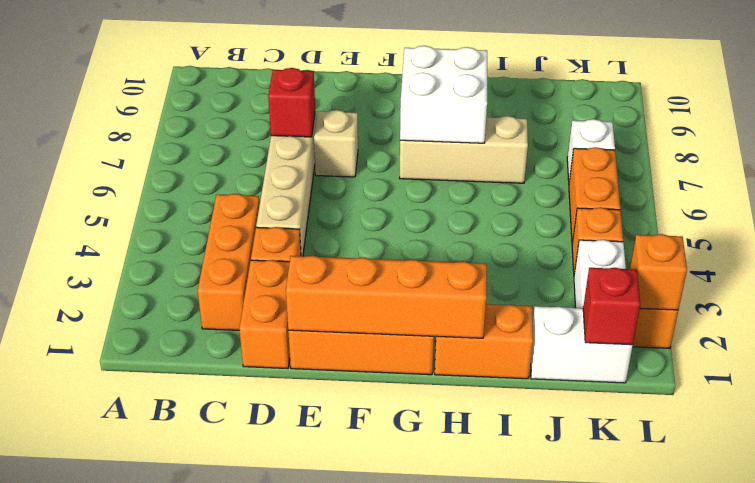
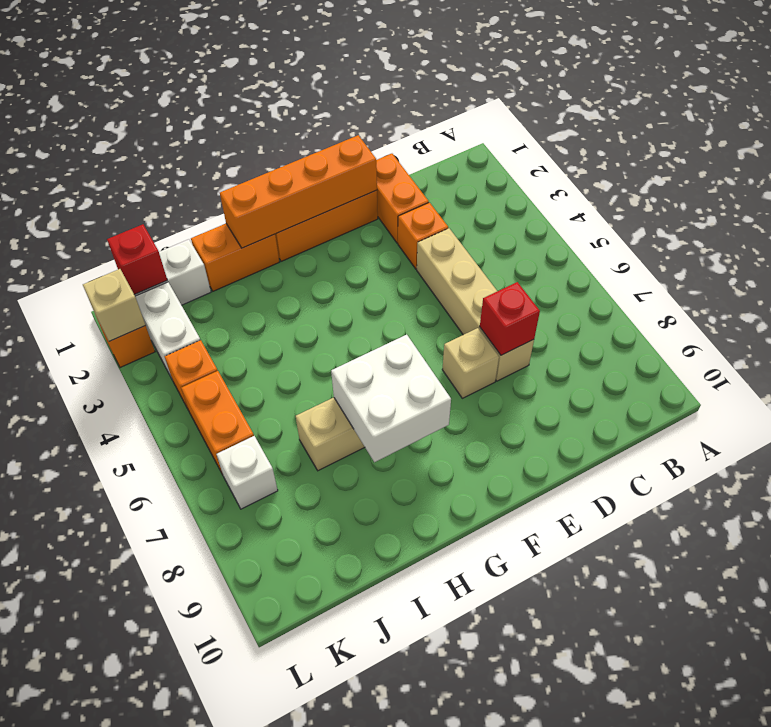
orange 1x3 brick [198,194,260,330] -> none
orange 1x1 brick [630,234,687,310] -> tan 1x1 brick [83,269,145,341]

